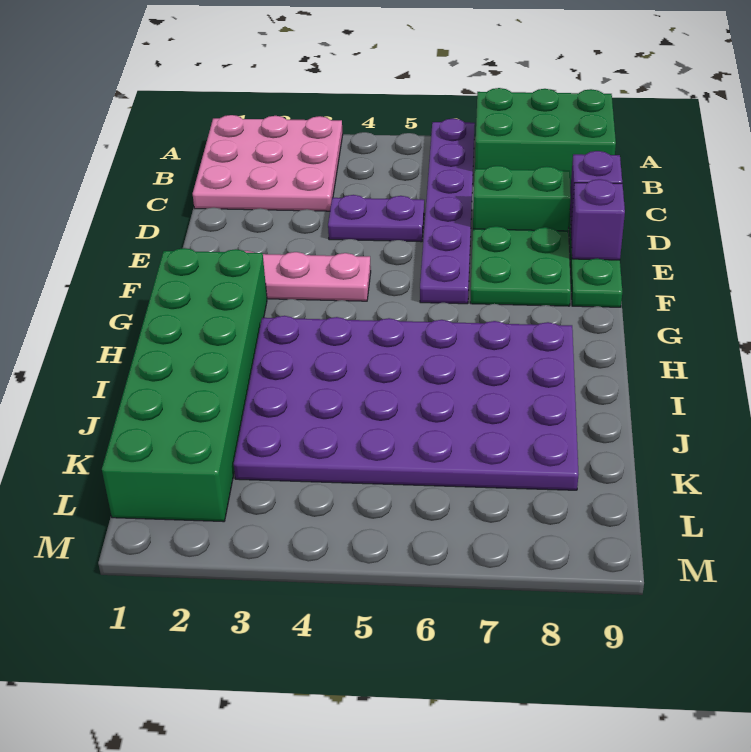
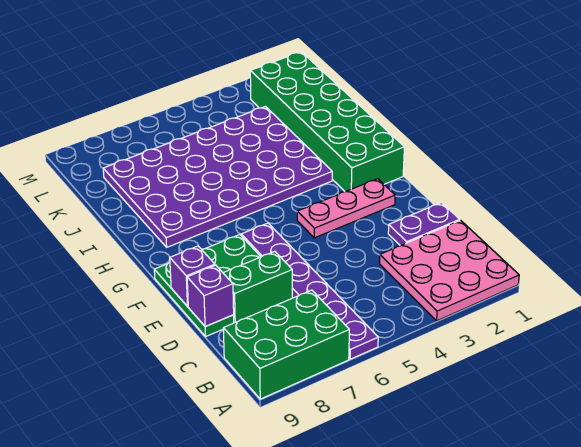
purple 1x2 plate [328,195,424,242] -> purple 1x2 plate moved to [388,203,460,246]

